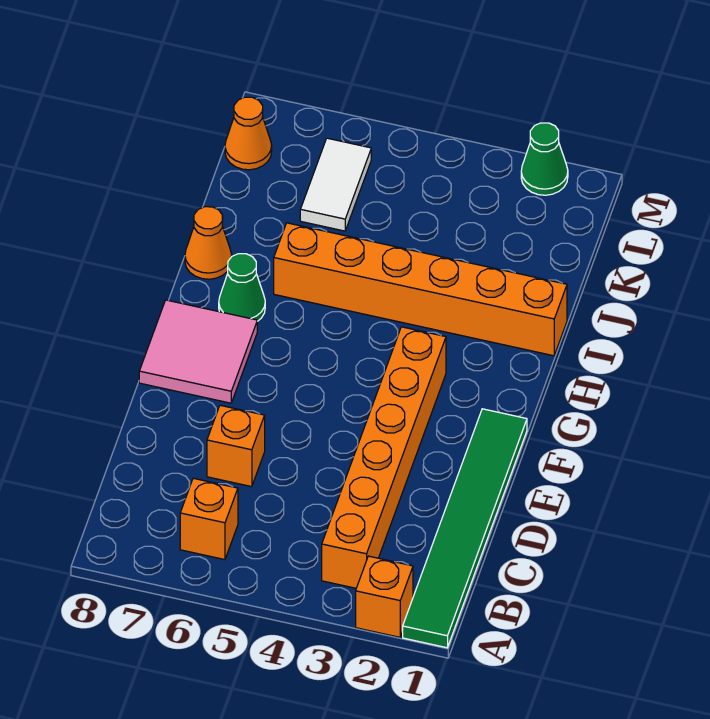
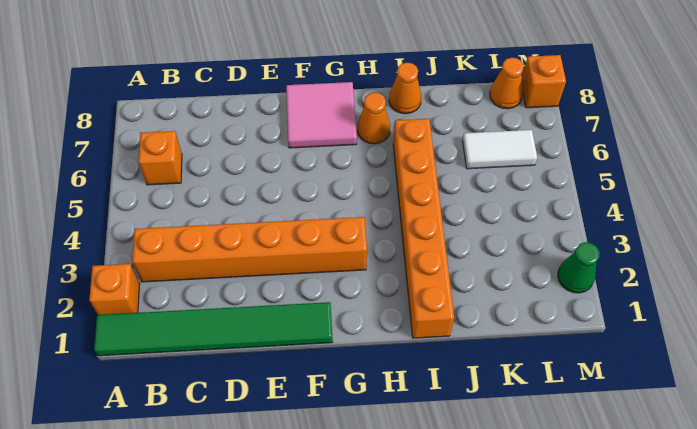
orange 1x1 brick [207,405,265,487] -> orange 1x1 brick moved to [522,55,566,108]
green 1x1 cone [219,254,265,321] -> orange 1x1 cone [357,93,390,144]

